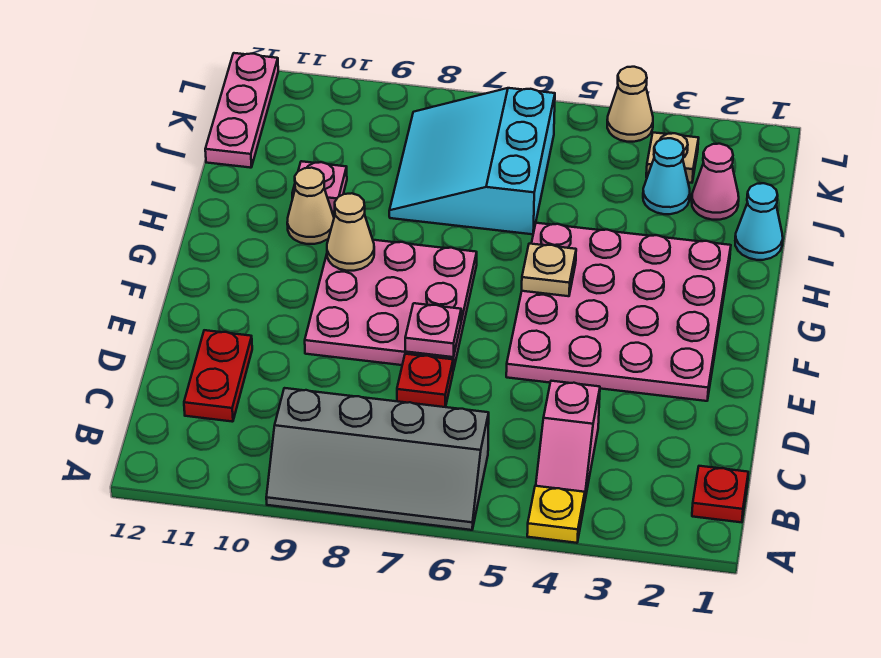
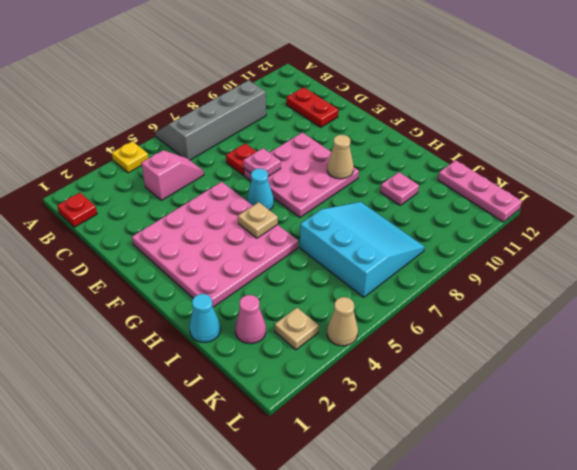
pink 1x2 slope [536,381,600,503] -> pink 1x2 slope turned to [141,150,204,200]
tan 1x1 cone [287,168,334,244] -> none
cyan 1x1 cone [643,138,690,214] -> cyan 1x1 cone moved to [247,169,274,210]

